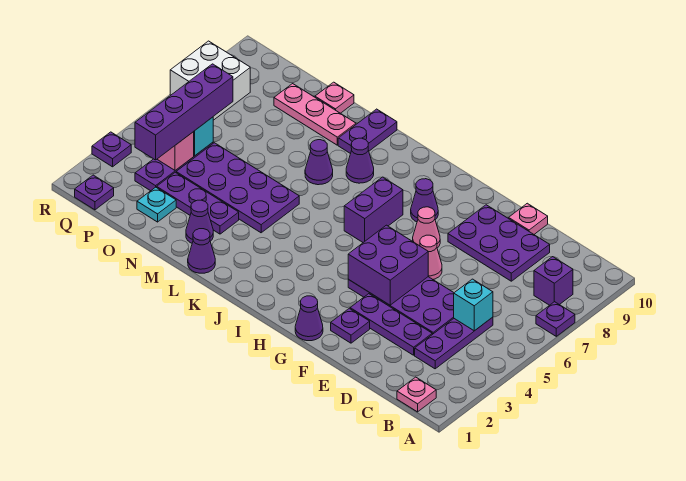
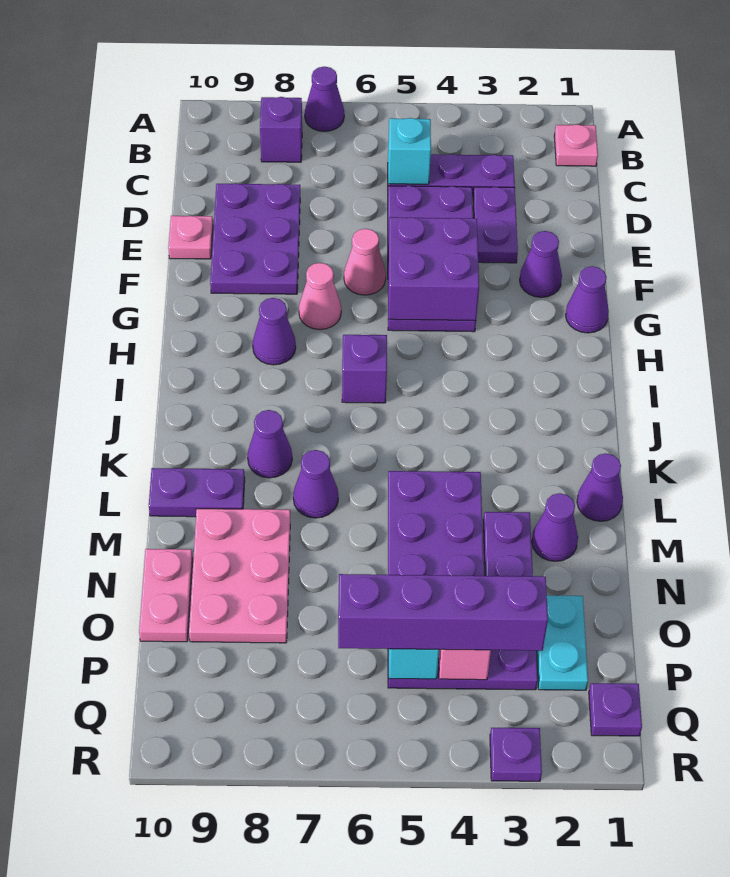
purple 1x1 plate [536,302,575,336] -> purple 1x1 cone [305,67,344,131]
purple 1x3 plate [350,294,432,355] -> purple 1x2 plate [473,187,518,263]
purple 1x1 plate [331,308,370,343] -> purple 1x1 cone [520,231,562,297]
purple 1x2 brick [344,177,403,242] -> purple 1x1 brick [342,335,387,403]
pink 1x3 plate [274,84,356,145] -> pink 2x3 plate [189,509,290,643]
pink 1x1 plate [315,82,354,113] -> pink 1x2 plate [139,549,193,642]
cyan 1x1 plate [137,187,176,222] -> cyan 1x2 plate [537,595,588,690]
white 2x2 brick [170,41,250,120] -> none

